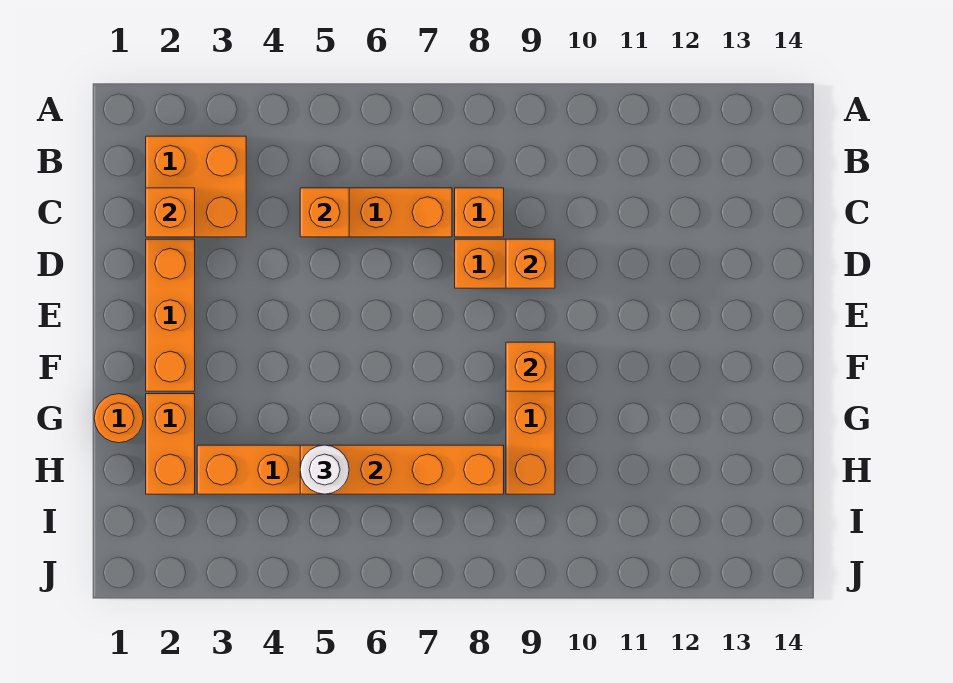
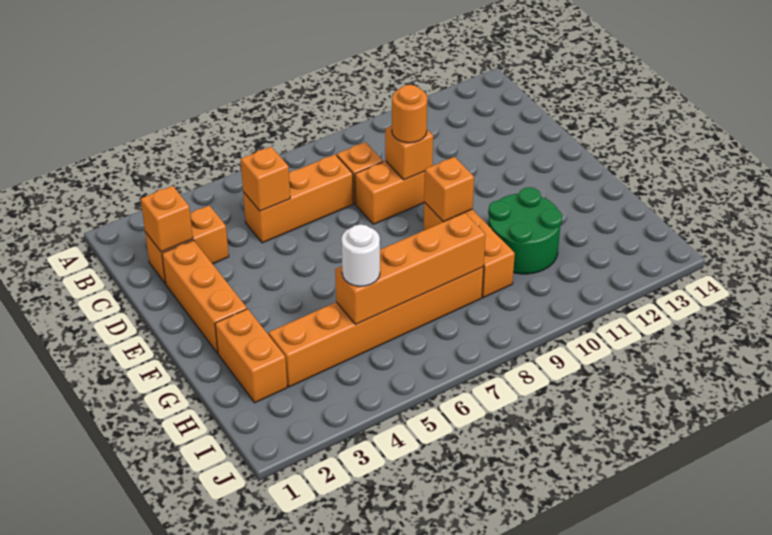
orange 2x2 brick [146,136,246,237] -> orange 1x2 brick [145,205,229,284]
orange 1x1 round brick [94,394,143,443] -> orange 1x1 round brick moved to [392,85,427,143]
none -> green 2x2 round brick [488,187,562,274]

